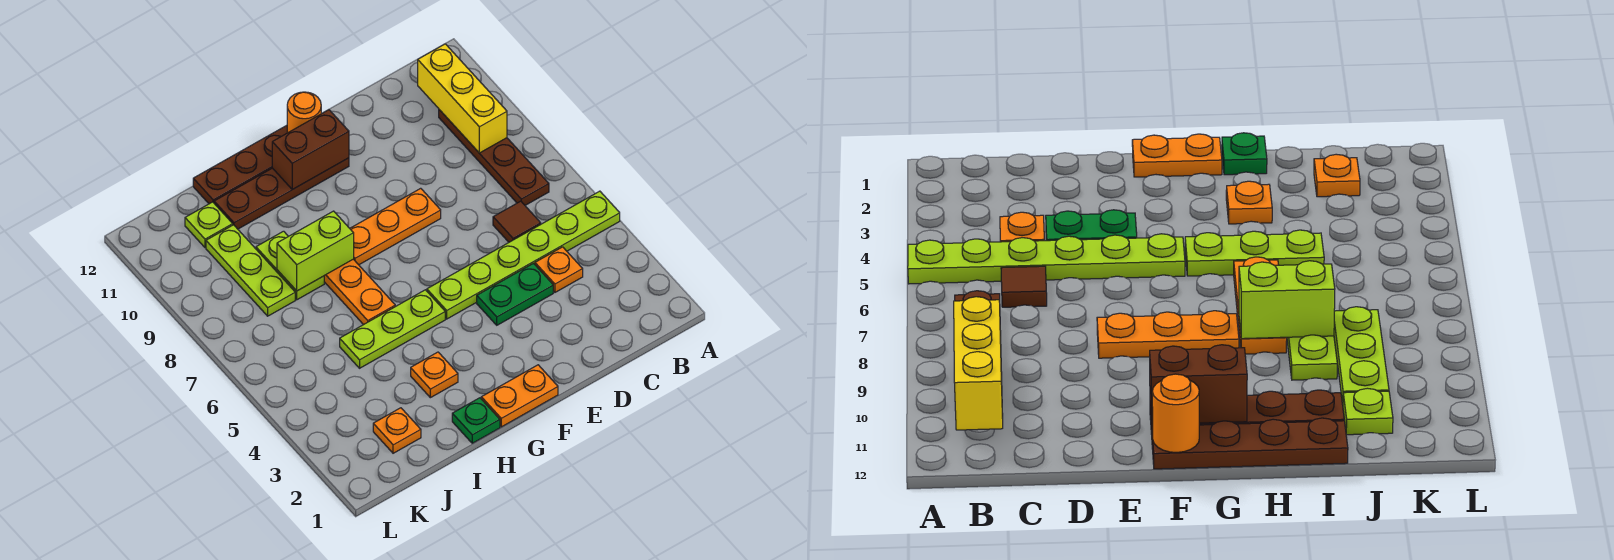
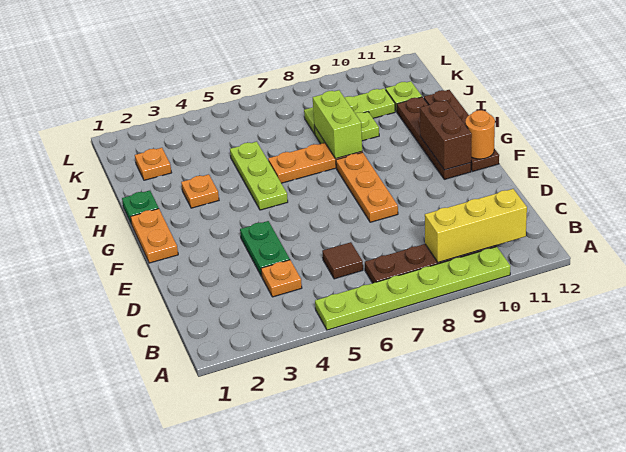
lime 1x6 plate [427,191,620,319] -> lime 1x6 plate turned to [315,247,510,330]

